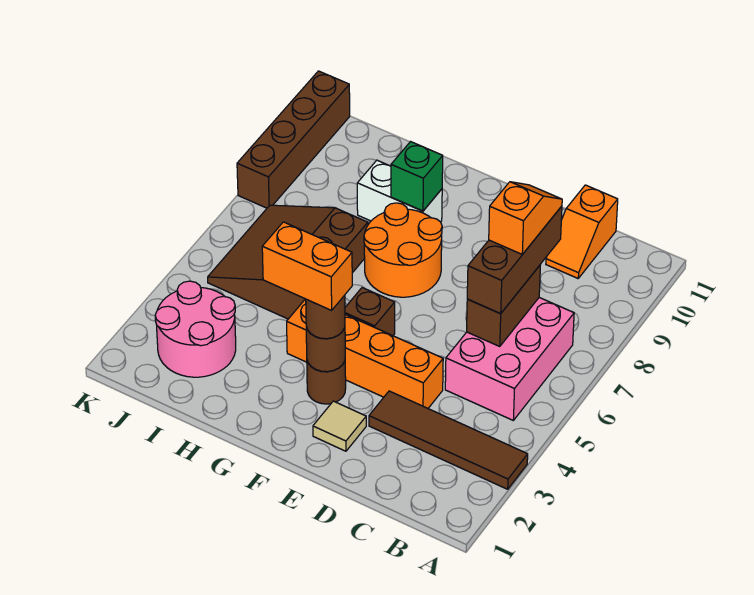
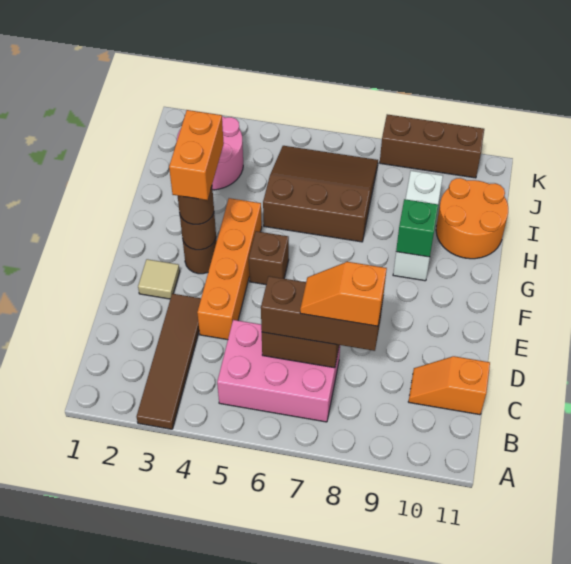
orange 1x2 slope [489,182,562,254] -> orange 1x2 slope turned to [300,262,387,326]
orange 2x2 round brick [364,203,442,297] -> orange 2x2 round brick moved to [436,178,508,259]
white 1x2 brick [357,160,442,222] -> white 1x3 brick [393,171,443,281]
brown 1x4 brick [237,71,350,208] -> brown 1x3 brick [380,114,484,178]

